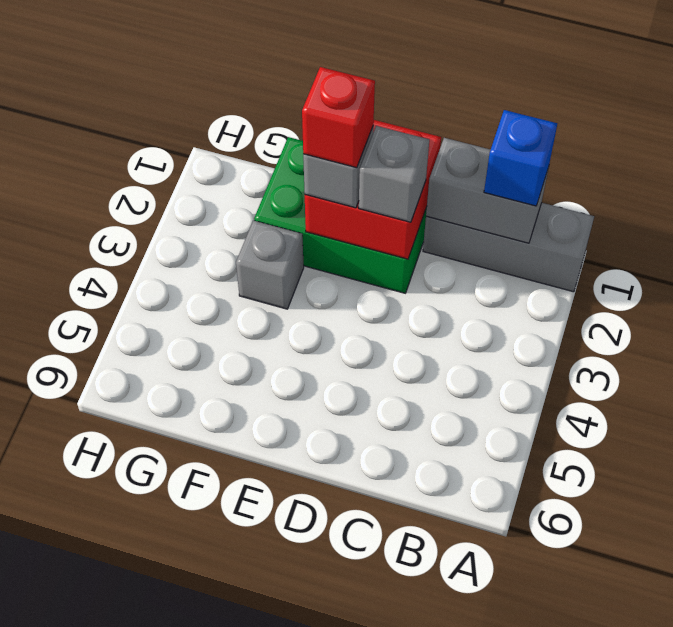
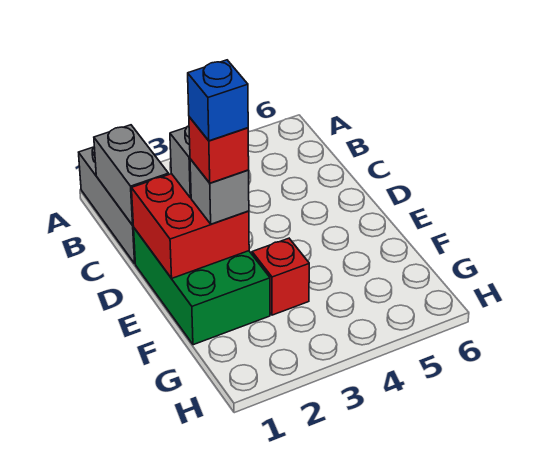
blue 1x1 brick [484,110,557,206] -> blue 1x1 brick moved to [188,60,248,141]
grey 1x1 brick [236,221,304,309] -> red 1x1 brick [252,238,309,315]

